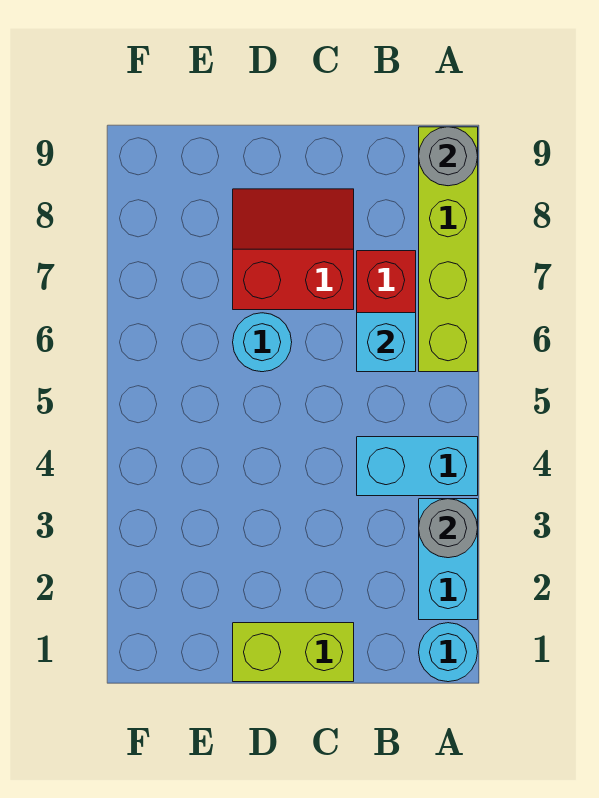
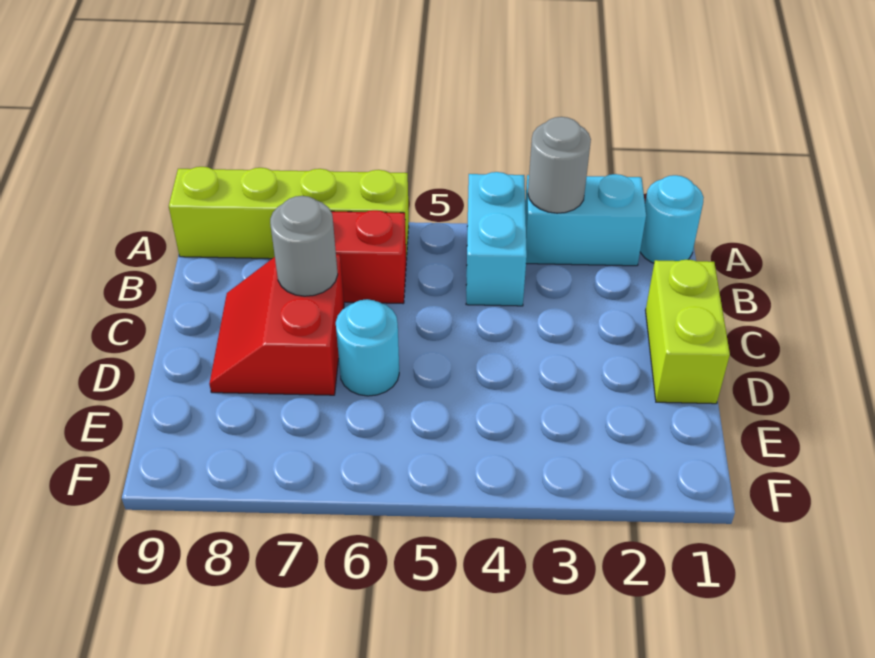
grey 1x1 round brick [419,127,478,186] -> grey 1x1 round brick moved to [270,196,338,296]
cyan 1x1 brick [357,313,416,372] -> none

